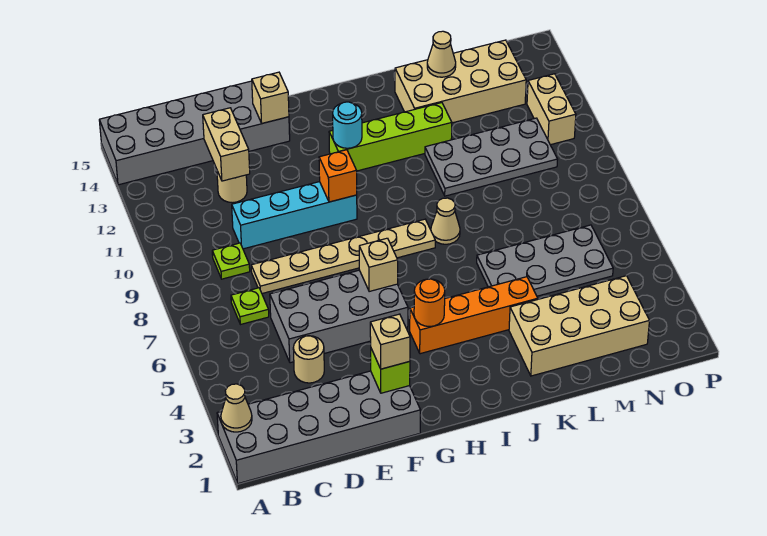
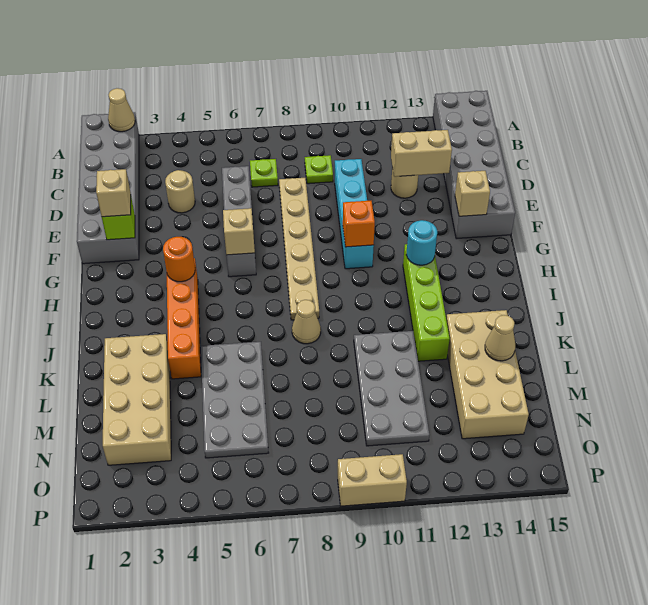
grey 2x4 brick [270,270,408,363] -> grey 1x4 brick [222,166,256,277]
tan 1x2 brick [527,74,576,145] -> tan 1x2 brick moved to [338,454,407,506]

